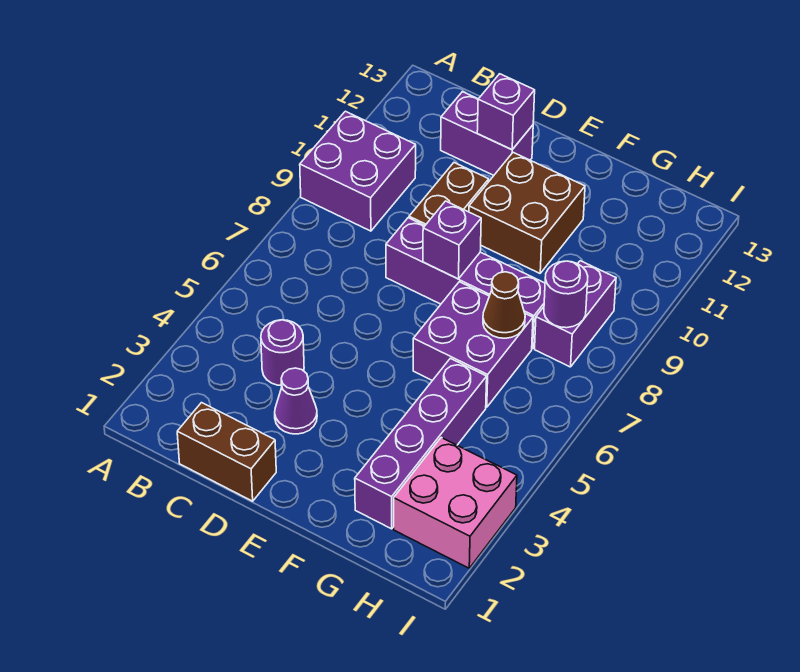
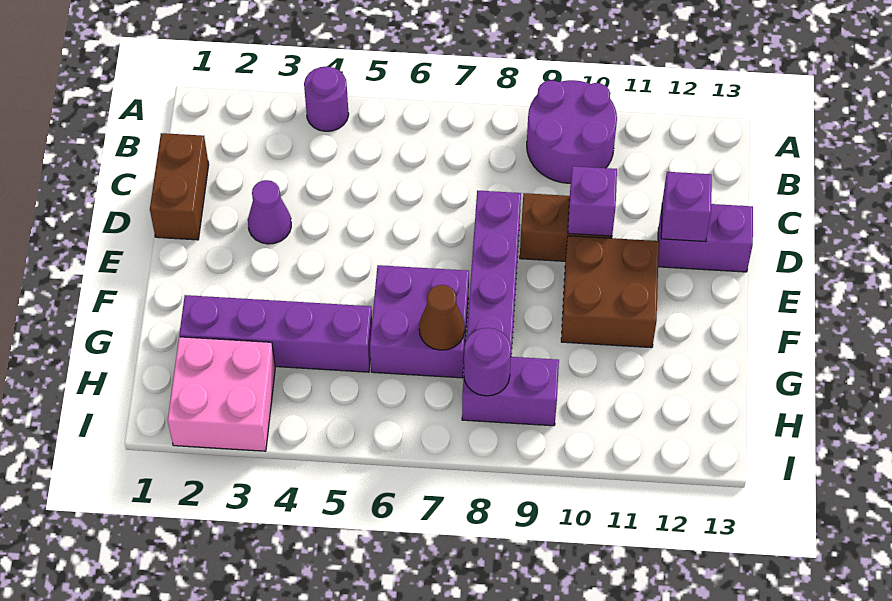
purple 2x2 brick [300,111,416,231] -> purple 2x2 round brick [527,80,617,183]
purple 1x1 round brick [261,320,304,386] -> purple 1x1 round brick moved to [304,67,349,131]
purple 1x2 brick [441,92,533,175] -> purple 1x2 brick turned to [658,204,753,272]
purple 1x1 brick [423,201,481,279] -> purple 1x1 brick moved to [568,166,617,236]

